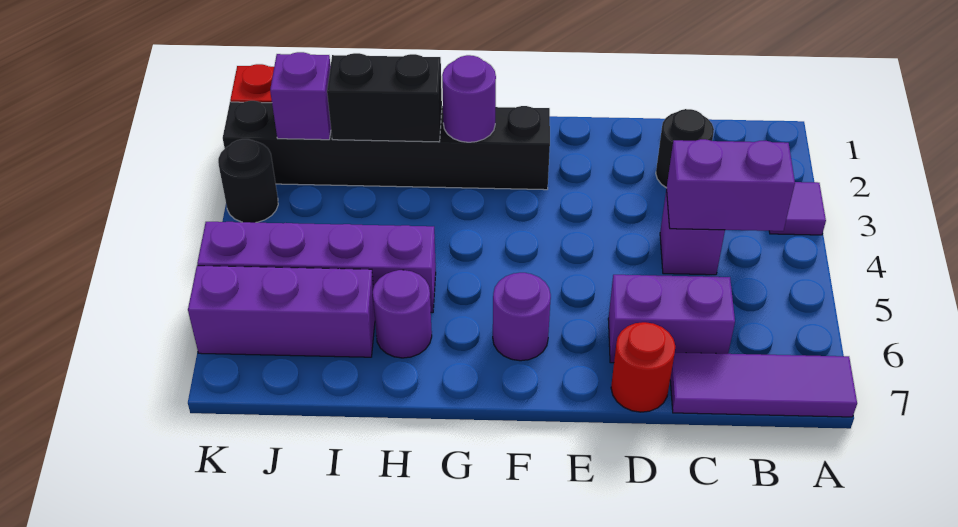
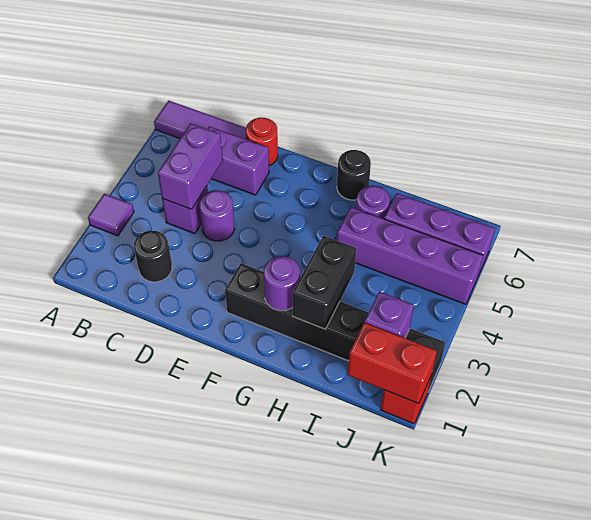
purple 1x2 brick [666,139,795,231] -> purple 1x2 brick turned to [158,123,223,209]
purple 1x1 round brick [493,273,551,361] -> purple 1x1 round brick moved to [199,190,235,241]
black 1x2 brick [327,53,442,142] -> black 1x2 brick turned to [293,236,356,329]
none -> red 1x2 brick [347,322,437,404]
black 1x1 round brick [218,139,278,223] -> black 1x1 round brick moved to [337,150,371,200]

